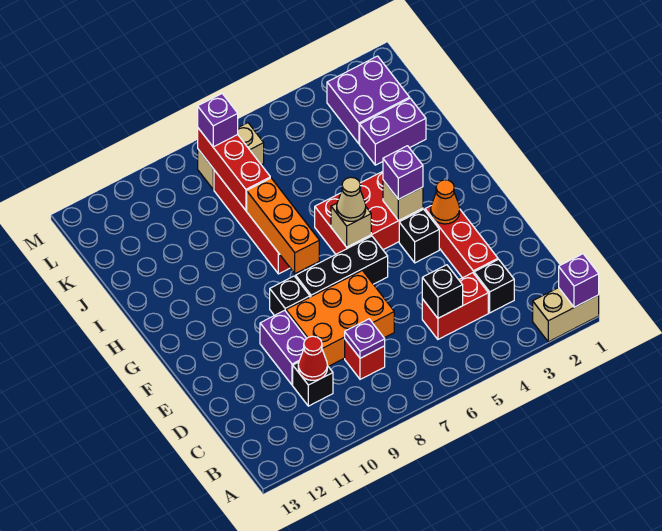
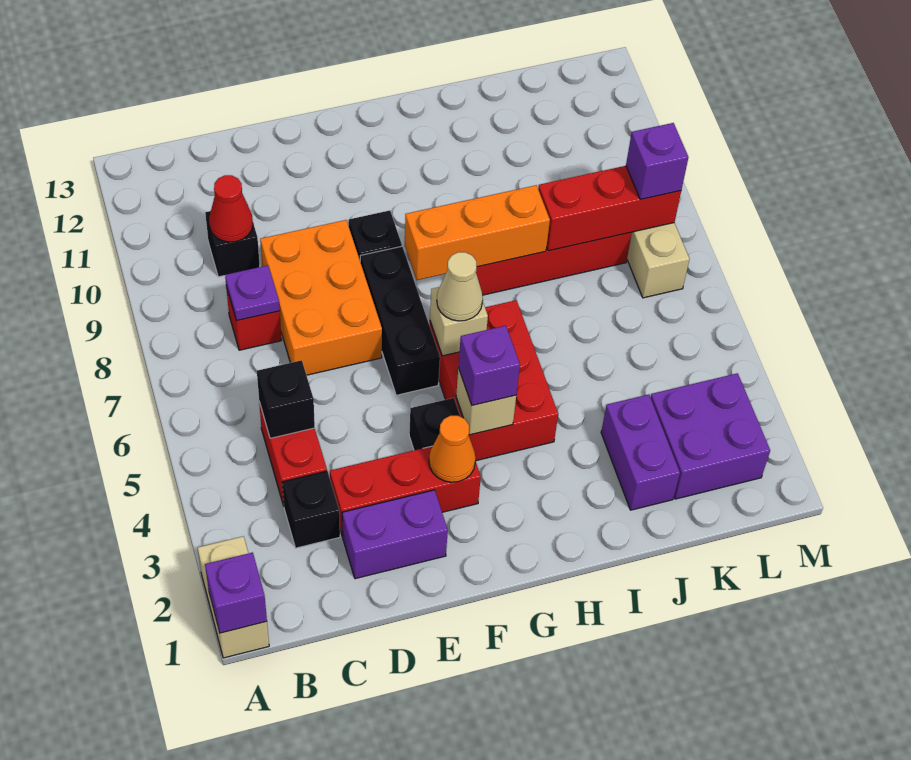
purple 1x2 brick [260,310,307,385] -> purple 1x2 brick moved to [342,490,448,579]

